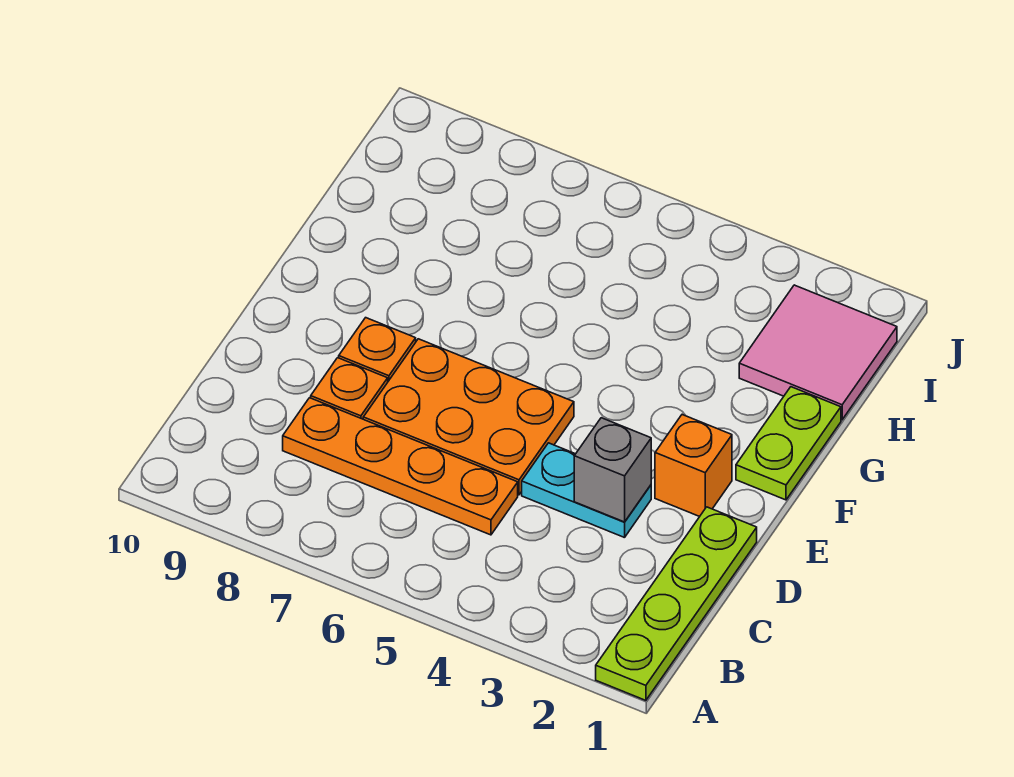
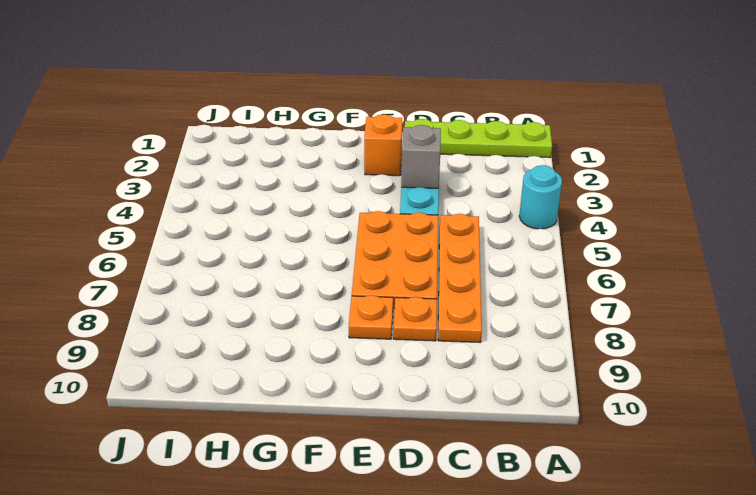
none -> cyan 1x1 round brick [519,165,562,229]
lime 1x2 plate [736,387,841,500] -> none
pink 2x2 tile [739,285,897,420] -> none

